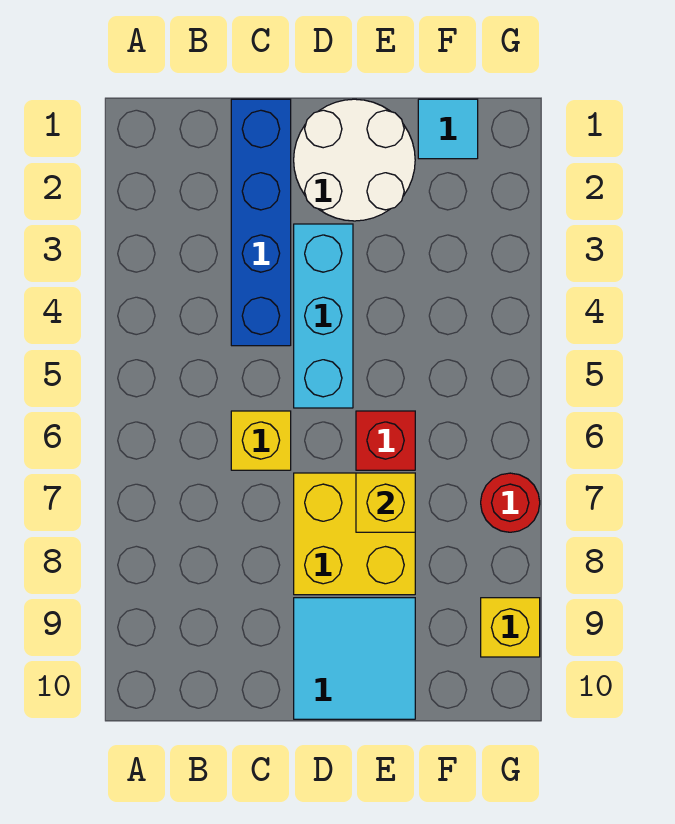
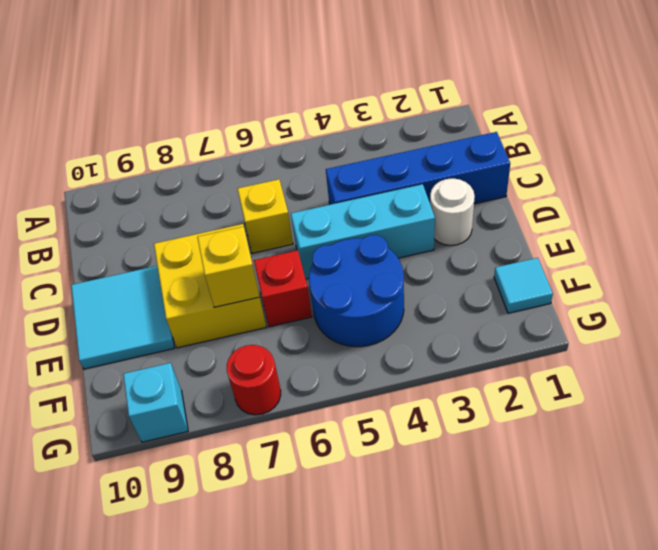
white 2x2 round brick [294,99,415,221] -> white 1x1 round brick [430,178,475,246]
none -> blue 2x2 round brick [309,235,404,347]
yellow 1x1 brick [481,598,540,657] -> cyan 1x1 brick [123,363,188,442]

